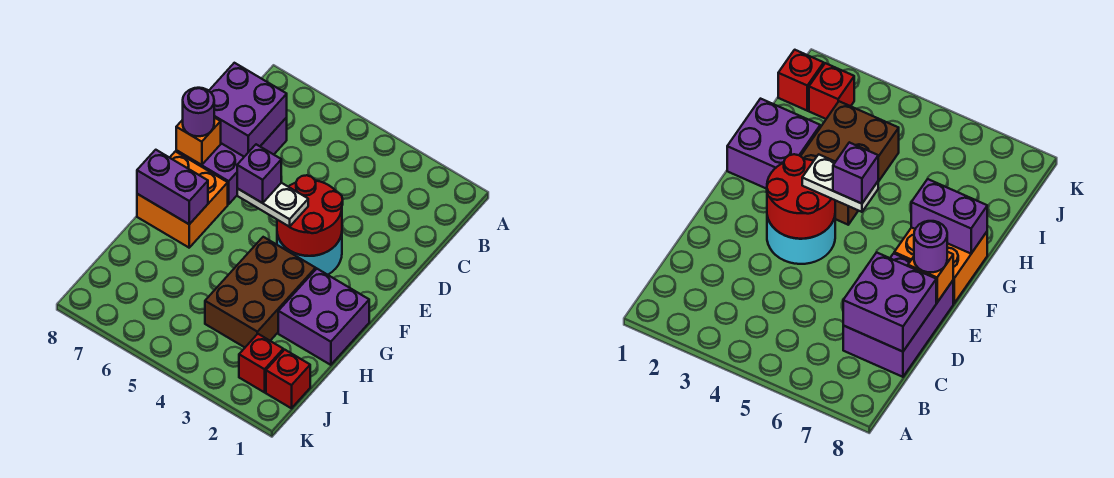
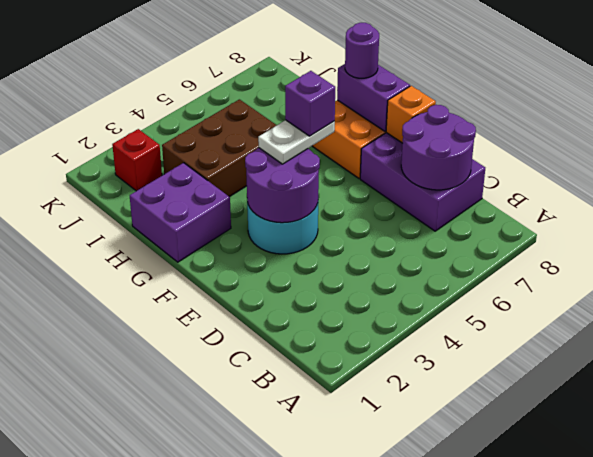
purple 2x2 brick [209,63,287,157] -> purple 2x2 round brick [401,105,476,190]
red 2x2 round brick [277,175,343,256] -> purple 2x2 round brick [245,148,320,223]
purple 1x1 round brick [183,88,214,136] -> purple 1x1 round brick moved to [345,23,379,78]
brown 2x3 brick [205,237,316,347] -> brown 2x3 brick turned to [162,99,277,197]
purple 1x2 brick [137,150,208,224] -> purple 1x2 brick turned to [337,64,410,131]
red 1x1 brick [266,350,310,408] -> none

